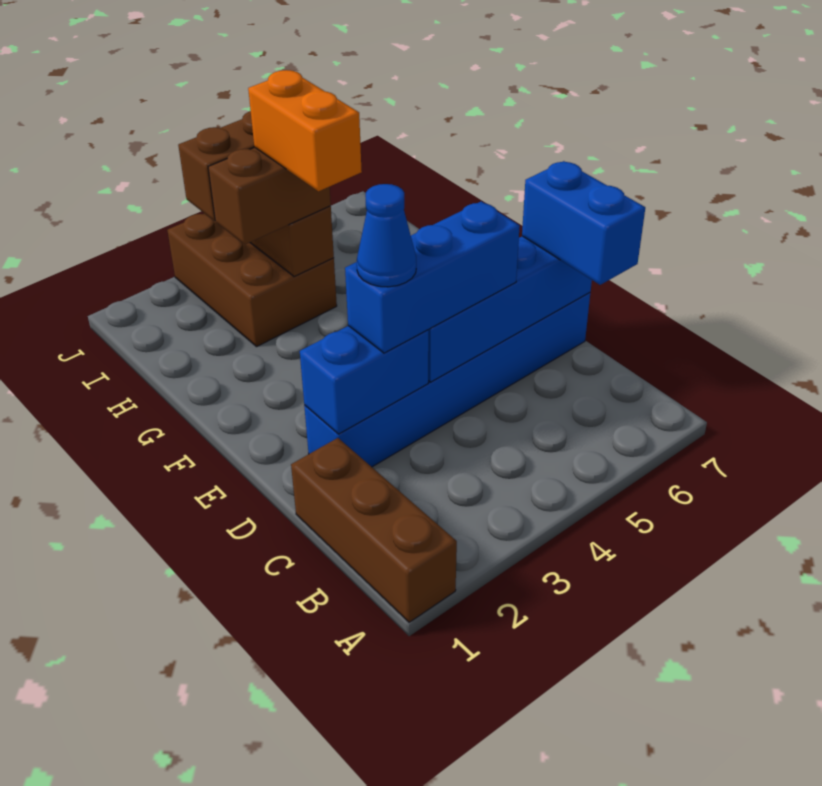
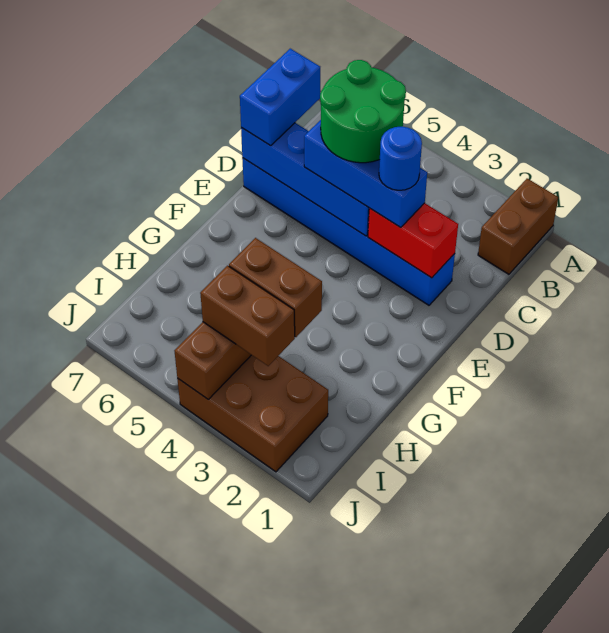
brown 1x3 brick [291,438,457,622] -> brown 1x2 brick [478,179,558,274]
none -> green 2x2 round brick [320,60,406,163]
blue 1x2 brick [300,326,429,434] -> red 1x2 brick [368,203,458,278]
blue 1x1 cone [357,184,416,287] -> blue 1x1 round brick [379,127,422,190]
orange 1x2 brick [248,70,362,191] -> none
brown 2x3 brick [167,214,337,347] -> brown 2x3 brick turned to [177,355,328,472]

